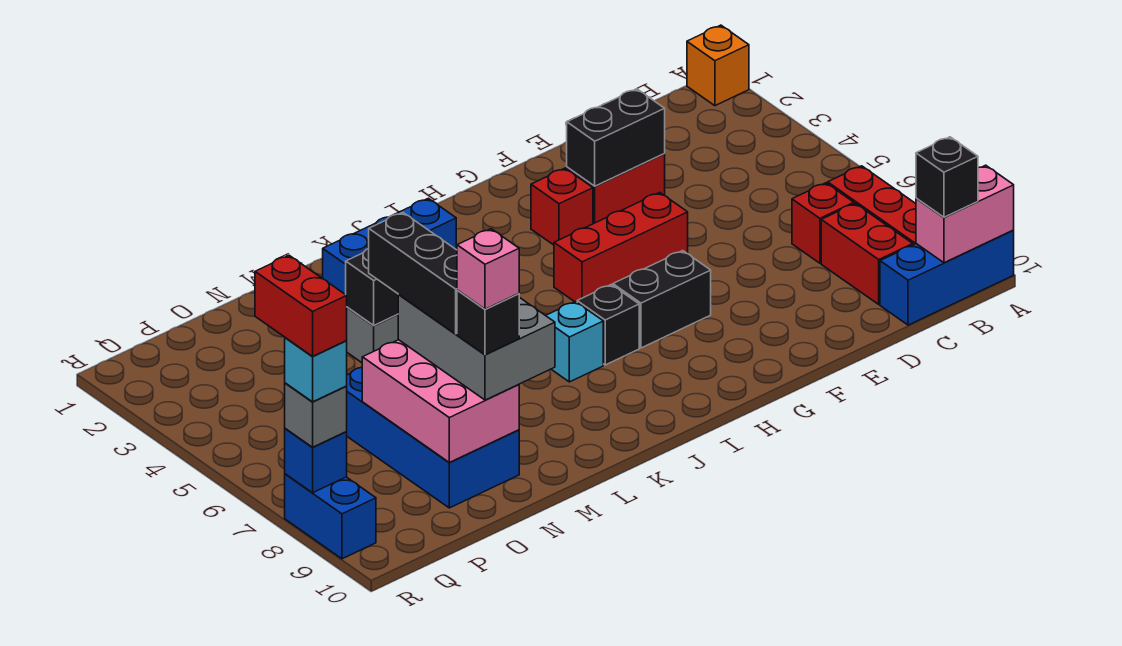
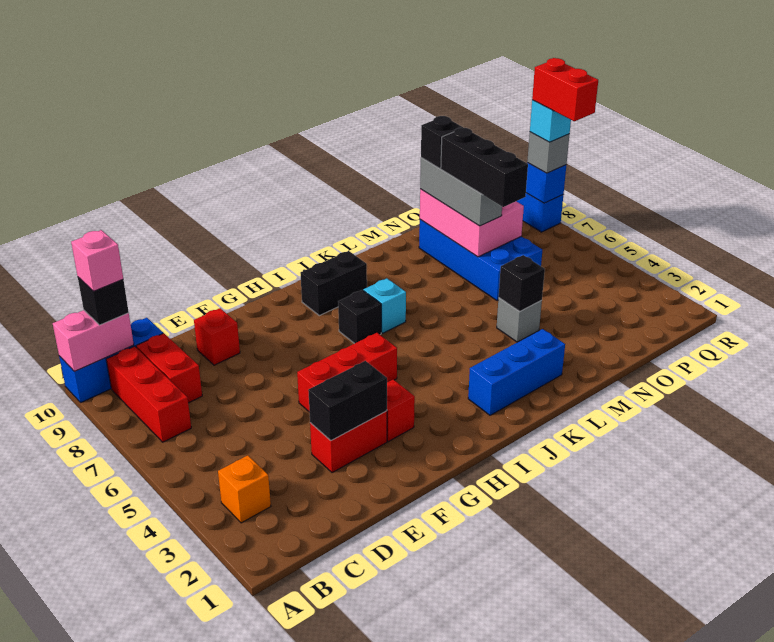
orange 1x1 brick [687,25,749,106] -> orange 1x1 brick moved to [218,455,271,523]
red 1x1 brick [792,183,854,263] -> red 1x1 brick moved to [194,308,240,365]
black 1x2 brick [613,251,711,348] -> black 1x2 brick moved to [300,251,367,316]
grey 2x3 brick [398,294,555,400] -> grey 1x3 brick [420,158,502,226]
pink 1x1 brick [457,229,519,309] -> pink 1x1 brick moved to [71,230,123,291]

